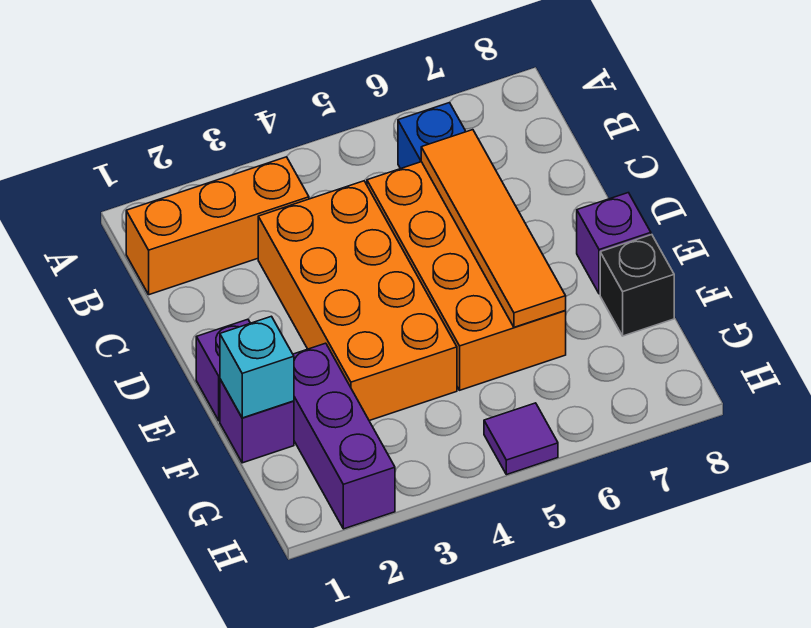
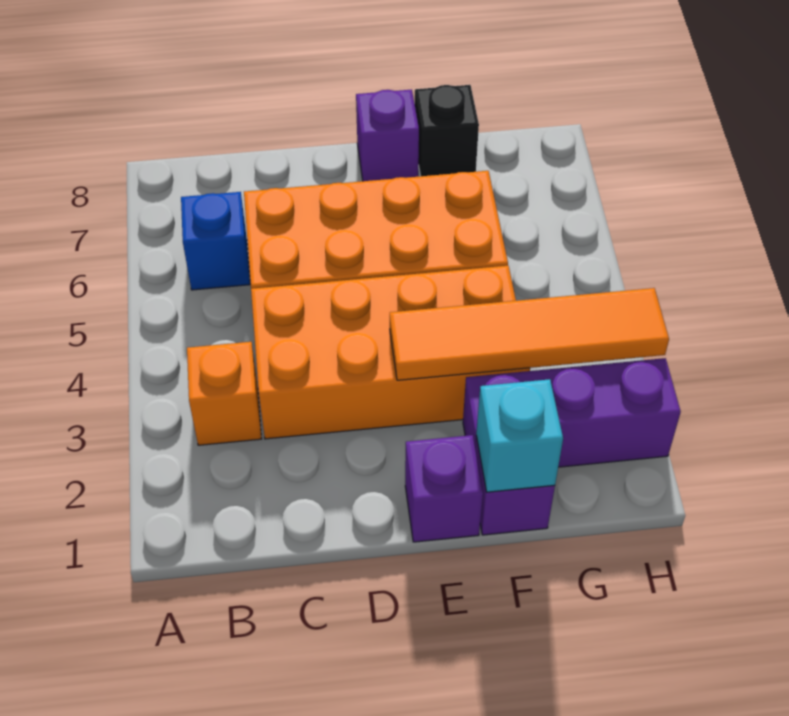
orange 1x3 brick [126,157,309,295] -> orange 1x1 brick [187,342,262,445]
orange 1x4 tile [421,130,566,327] -> orange 1x4 tile moved to [390,288,669,380]
purple 1x1 tile [484,403,558,475] -> none

